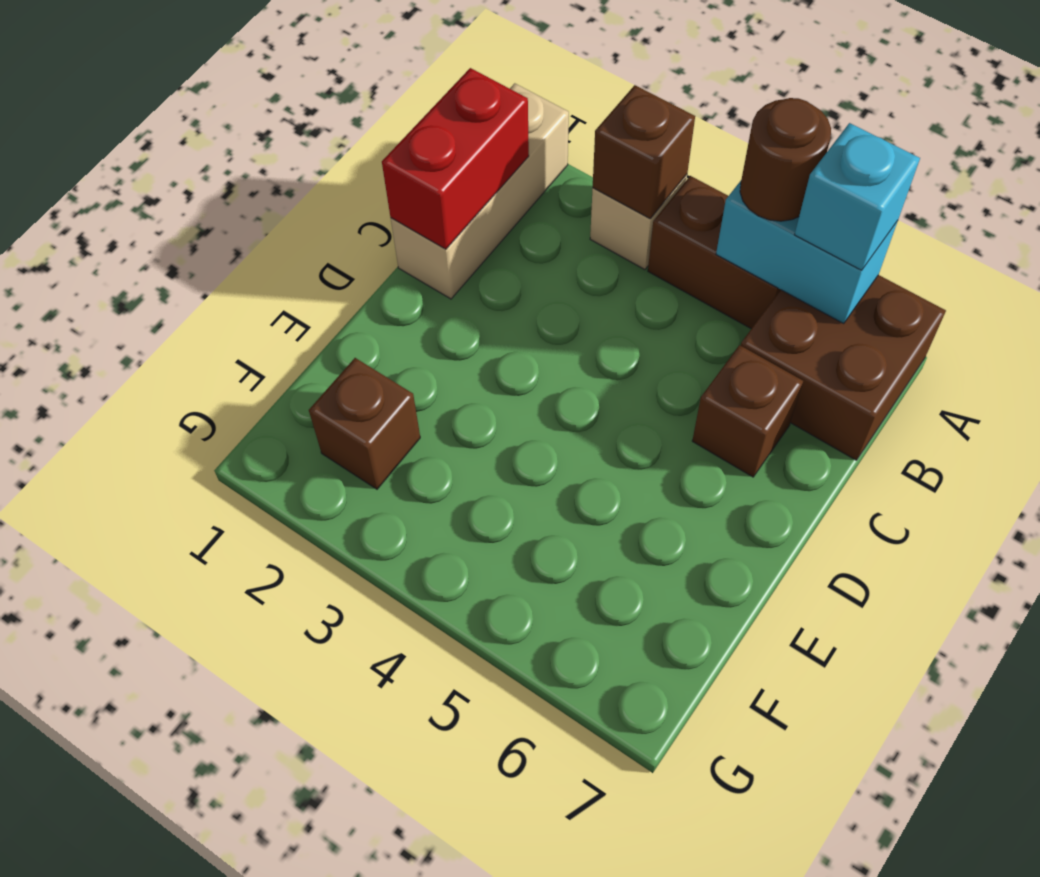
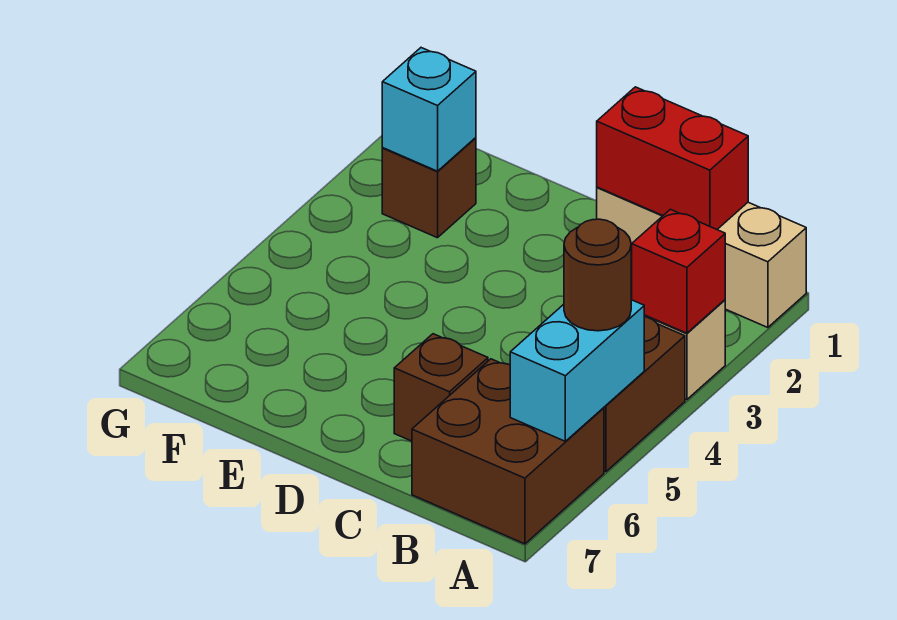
brown 1x1 brick [593,85,695,218] -> red 1x1 brick [631,209,725,333]
cyan 1x1 brick [795,123,920,270] -> cyan 1x1 brick moved to [382,48,476,171]

